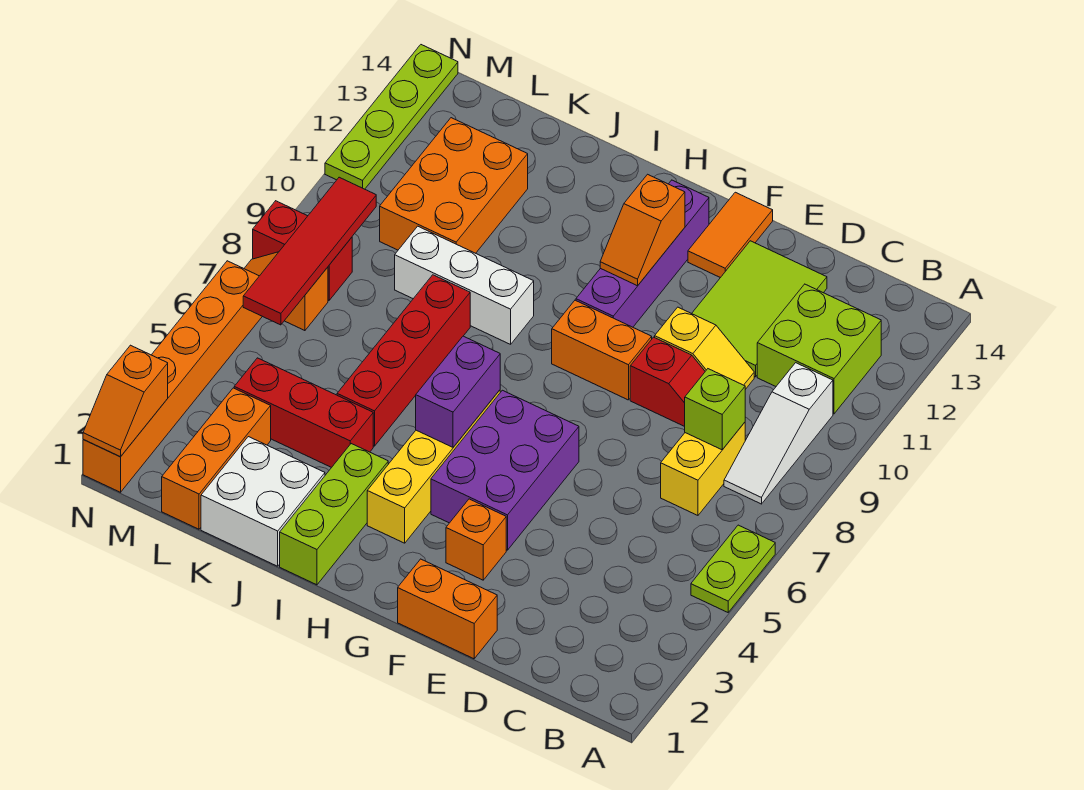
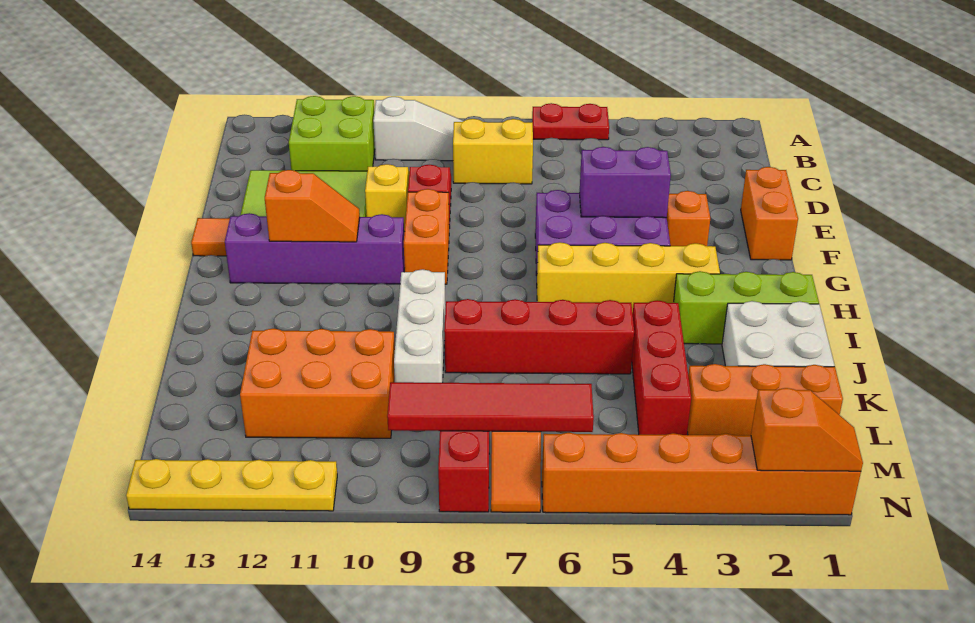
lime 1x2 plate [691,525,775,612] -> red 1x2 plate [532,103,609,140]
lime 1x1 brick [685,369,745,450] -> none
purple 1x2 brick [416,336,500,447] -> purple 1x2 brick moved to [579,147,671,218]
lime 1x4 plate [325,45,458,189] -> yellow 1x4 plate [126,459,337,511]

